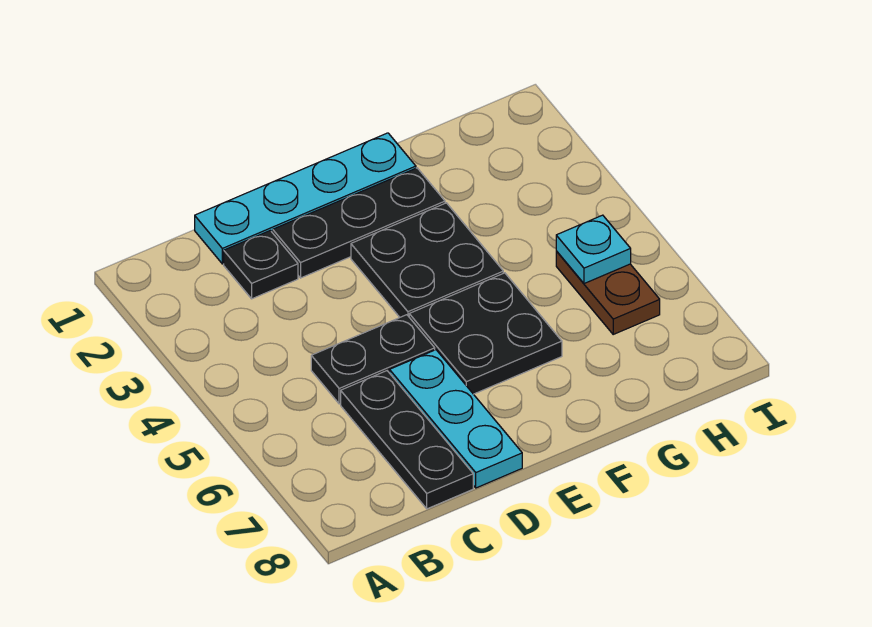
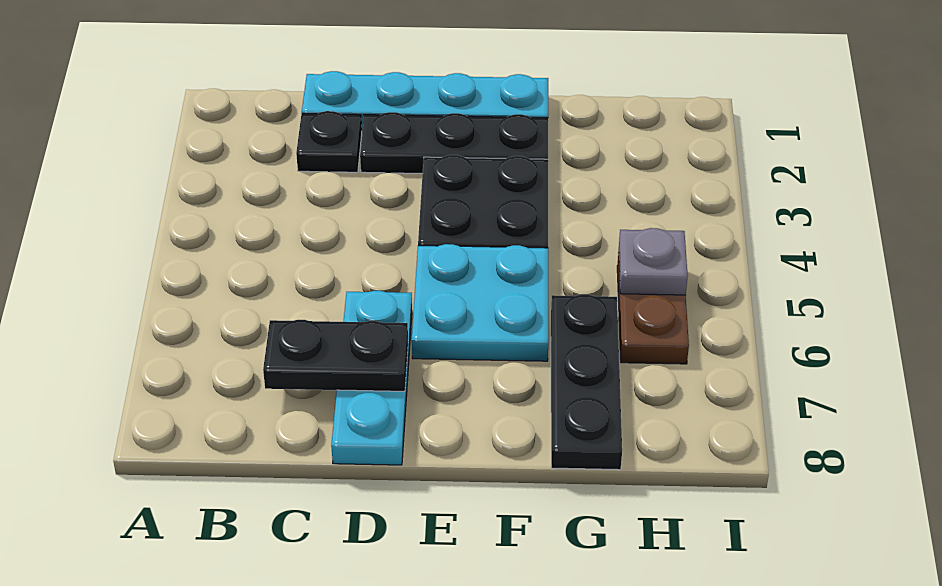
black 1x2 plate [311,315,435,404] -> black 1x2 plate moved to [263,320,408,391]
black 1x3 plate [341,371,473,509] -> black 1x3 plate moved to [551,295,622,470]
black 2x2 plate [409,273,562,394] -> cyan 2x2 plate [412,244,548,361]
cyan 1x1 plate [556,215,631,284] -> grey 1x1 plate [619,228,688,295]

